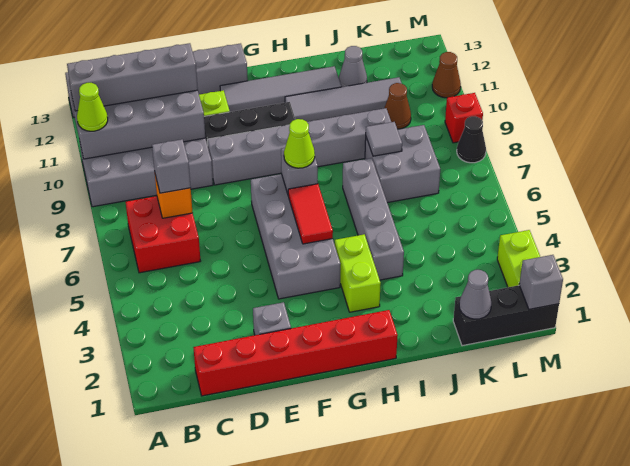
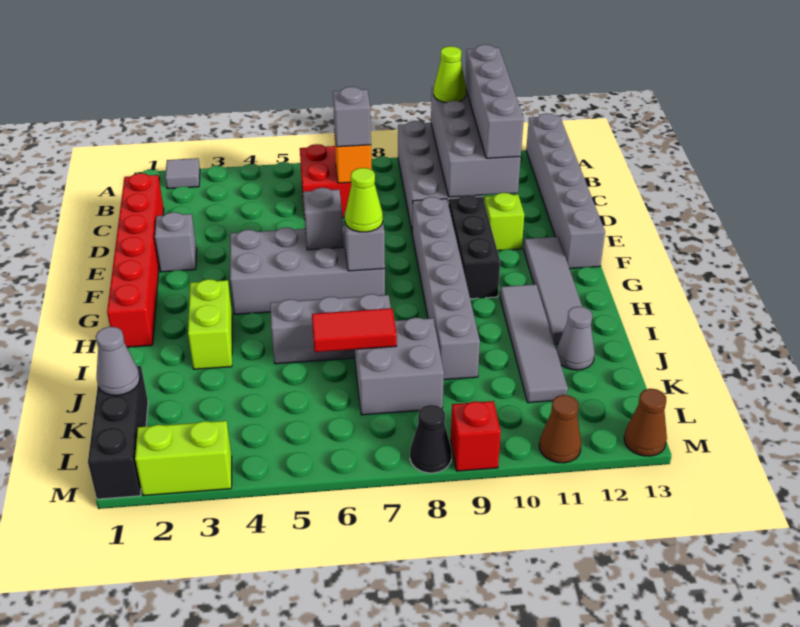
red 1x2 tile [288,184,333,244] -> red 1x2 tile moved to [312,308,397,352]
lime 1x2 brick [335,234,381,312] -> lime 1x2 brick turned to [188,279,232,369]
grey 1x4 brick [343,158,404,280] -> grey 1x3 brick [270,294,391,364]
grey 1x1 tile [366,122,402,156] -> grey 1x1 tile moved to [165,158,200,189]
brown 1x1 cone [385,83,411,129] -> brown 1x1 cone moved to [624,389,667,456]
grey 1x1 brick [519,255,563,309] -> grey 1x1 brick moved to [303,188,343,250]

